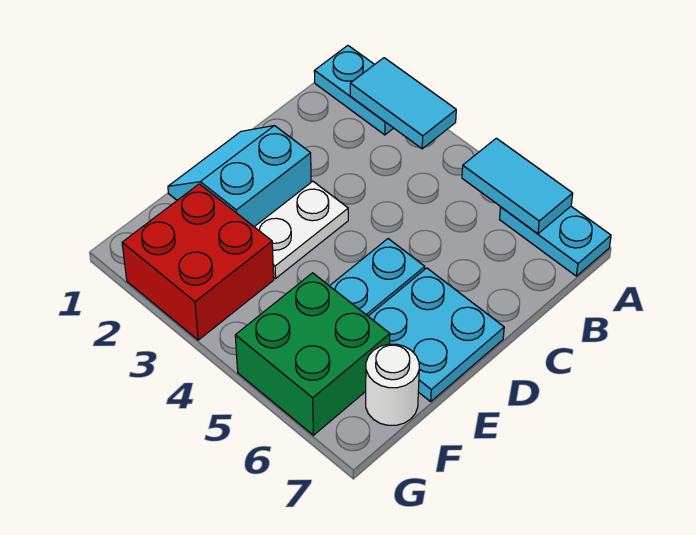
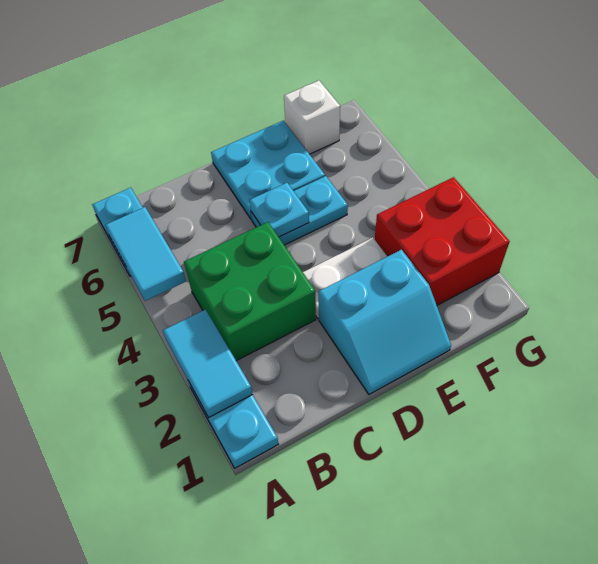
none -> cyan 1x1 plate [249,183,309,237]
green 2x2 brick [235,273,390,435] -> green 2x2 brick moved to [184,222,316,361]
white 1x1 round brick [366,344,419,425] -> white 1x1 brick [284,81,340,154]

